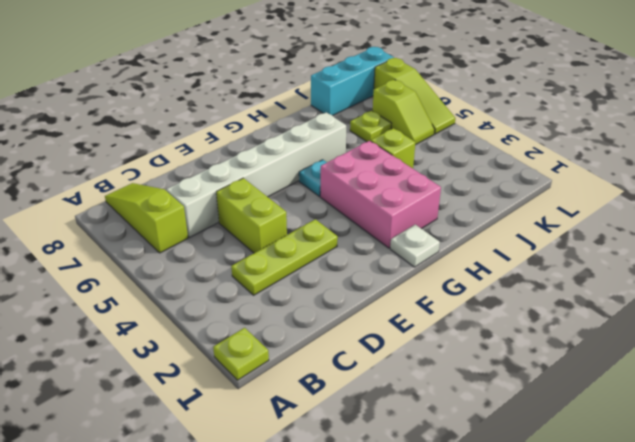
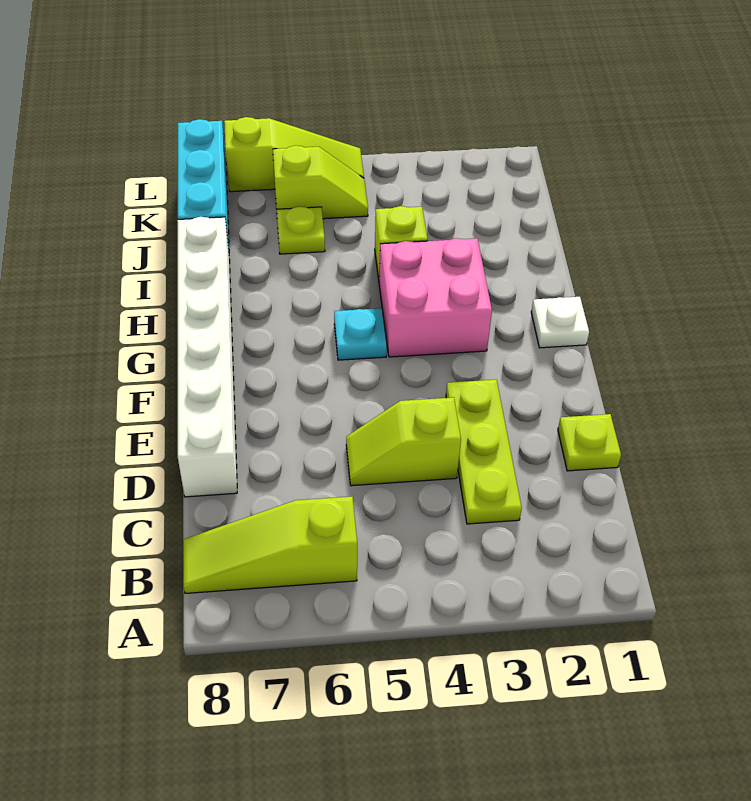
lime 1x1 plate [213,328,269,380] -> lime 1x1 plate moved to [558,414,621,471]
white 1x6 brick [167,112,346,237] -> white 1x6 brick moved to [178,217,237,497]
lime 1x2 brick [216,178,287,253] -> lime 1x2 slope [346,397,461,486]
pink 2x3 brick [320,141,441,248] -> pink 2x2 brick [379,238,492,357]

